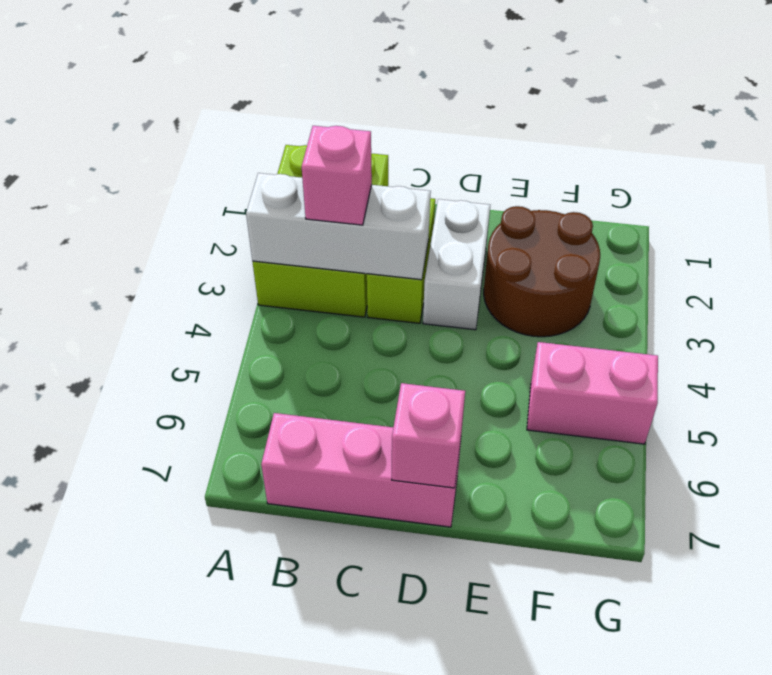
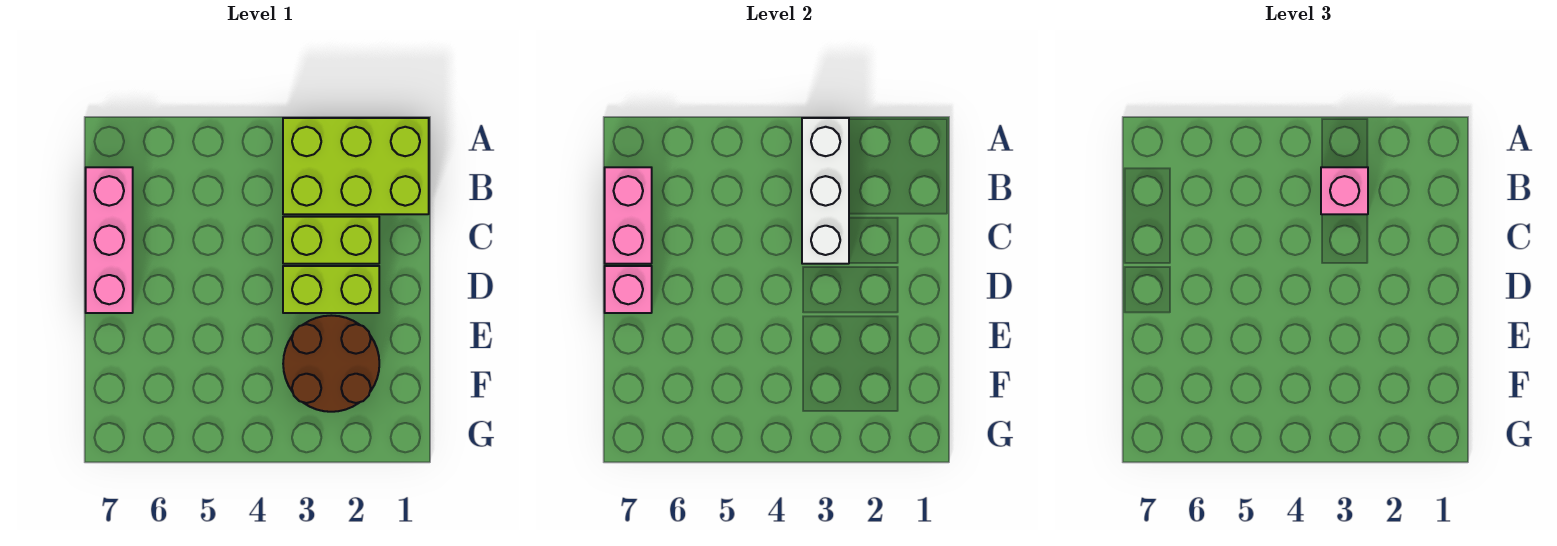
white 1x2 brick [423,199,490,330] -> lime 1x2 brick [283,266,379,313]
pink 1x2 brick [527,342,658,444] -> pink 1x2 brick moved to [605,167,652,264]

